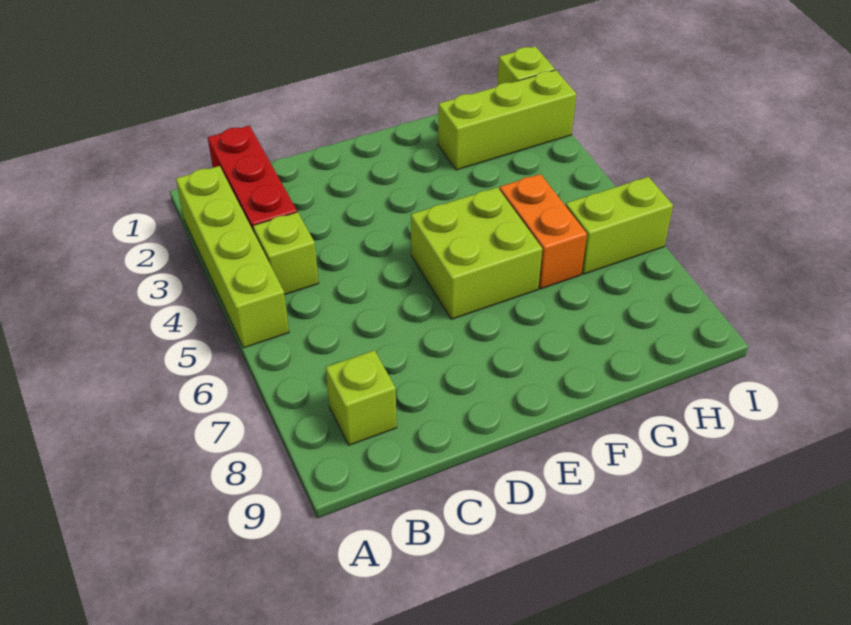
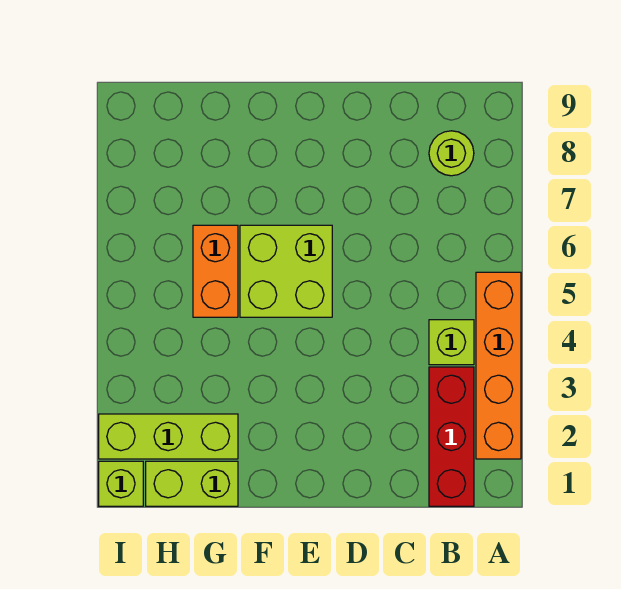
lime 1x4 brick [176,166,289,348] -> orange 1x4 brick [476,272,521,459]
lime 1x1 brick [326,350,397,445] -> lime 1x1 round brick [429,131,474,176]
lime 1x2 brick [566,177,673,274] -> lime 1x2 brick moved to [146,461,238,506]

